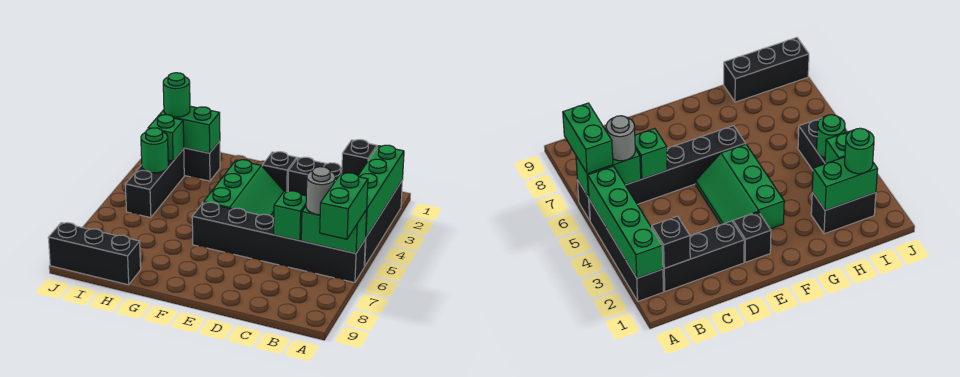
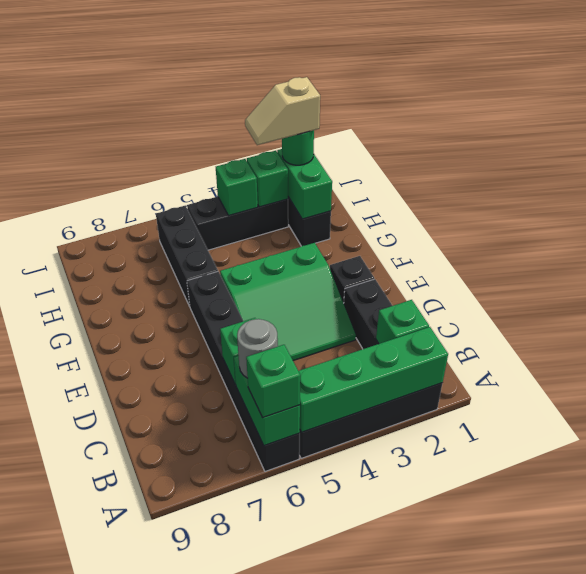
green 1x2 brick [320,173,368,239] -> green 1x1 brick [246,345,300,418]
black 1x1 brick [342,140,377,176] -> green 1x1 brick [376,300,429,344]
green 2x3 slope [204,160,284,218] -> green 3x3 slope [220,243,356,361]
black 1x3 brick [48,223,141,285] -> black 1x3 brick moved to [156,206,218,306]
none -> tan 1x2 slope [245,77,320,145]
green 1x1 round brick [141,128,168,173] -> green 1x1 brick [216,159,258,216]

